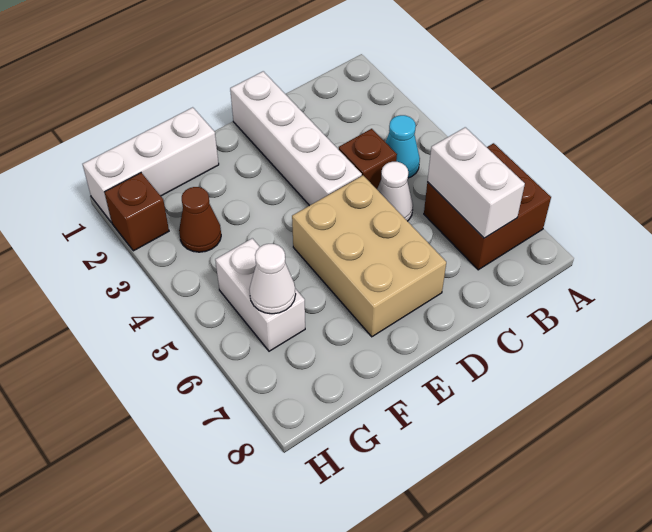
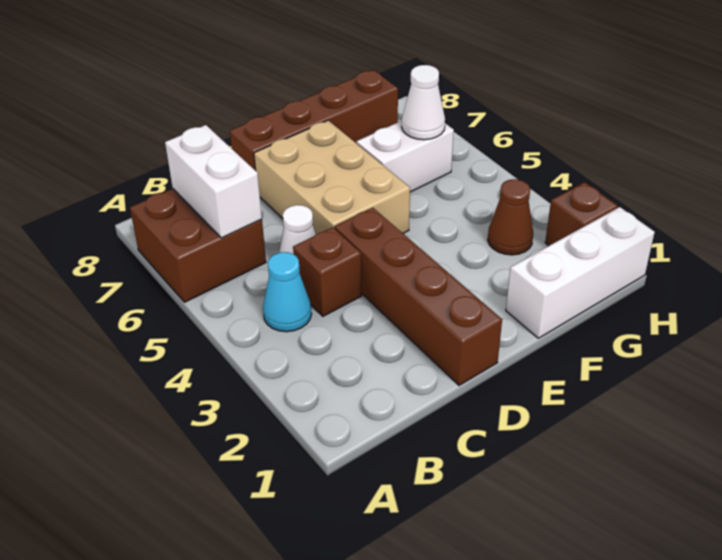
white 1x4 brick [230,71,362,206] -> brown 1x4 brick [335,208,502,385]
none -> brown 1x4 brick [230,70,398,171]
white 1x2 brick [215,238,305,351] -> white 1x2 brick turned to [356,121,454,192]

